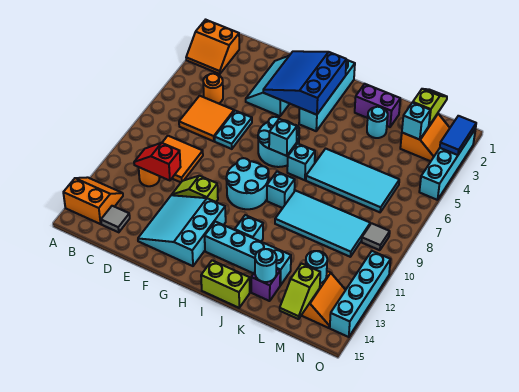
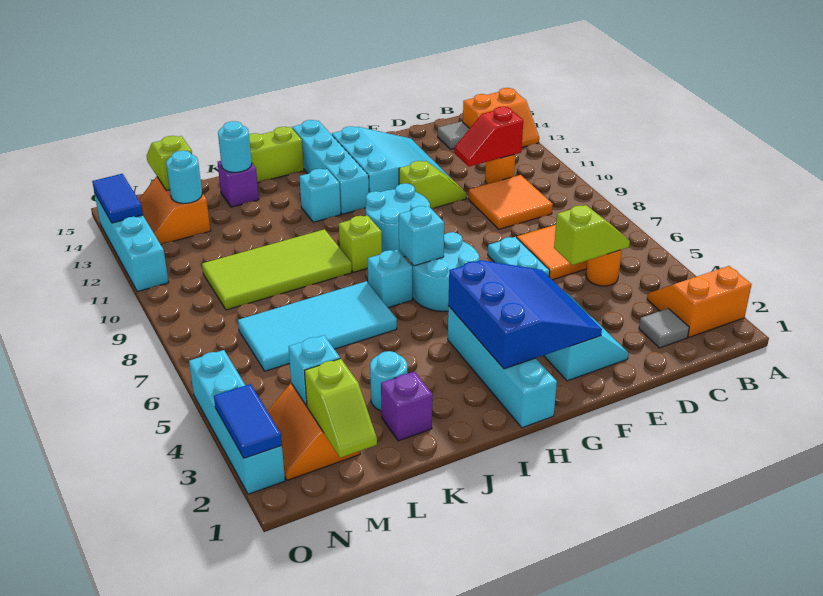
none -> lime 1x2 slope [554,205,630,265]
red 1x2 slope [134,143,180,181] -> red 1x2 slope turned to [454,106,523,167]
cyan 1x4 brick [205,222,291,285] -> cyan 1x4 brick turned to [292,120,369,214]
cyan 1x1 brick [267,172,295,208] -> lime 1x1 brick [339,215,382,272]
purple 1x2 brick [355,84,400,127] -> purple 1x1 brick [381,372,432,441]
cyan 2x4 tile [275,191,370,257] -> lime 2x4 tile [202,229,352,310]
grey 1x1 tile [362,223,390,250] -> grey 1x1 tile moved to [639,308,689,348]
none -> blue 1x2 tile [92,174,143,223]

